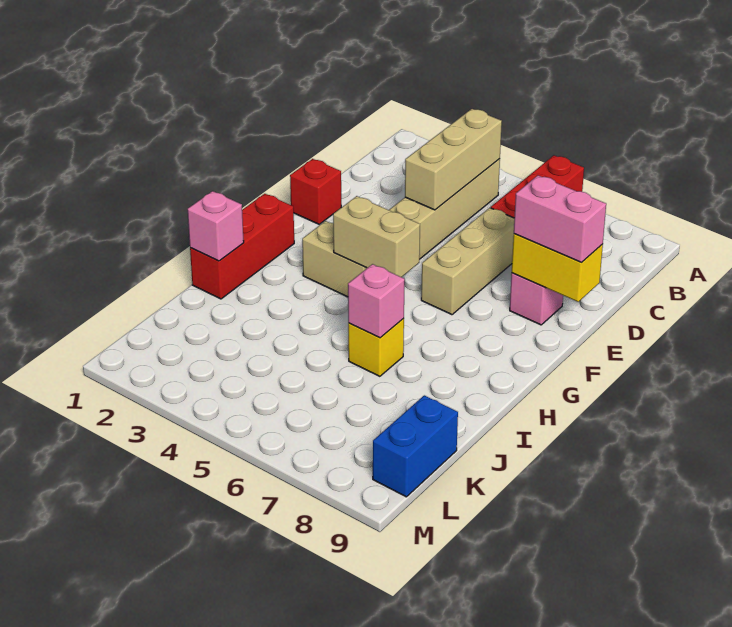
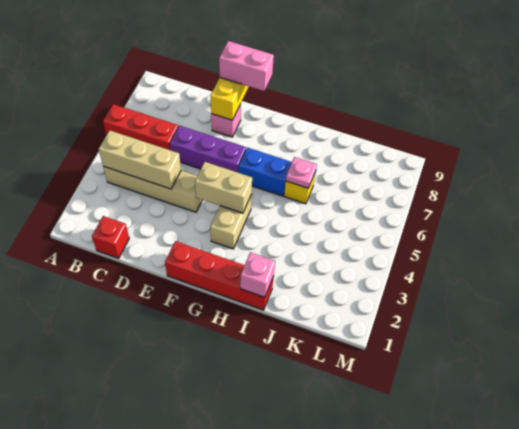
tan 1x3 brick [421,208,514,315] -> purple 1x3 brick [170,126,246,173]
red 1x1 brick [290,159,341,224] -> red 1x1 brick moved to [92,216,129,258]
pink 1x2 brick [514,175,606,262] -> pink 1x2 brick turned to [219,41,274,91]
red 1x3 brick [190,194,294,299] -> red 1x4 brick [165,241,274,310]
tan 1x2 brick [333,196,420,277] -> tan 1x2 brick turned to [195,162,252,213]
pink 1x1 brick [348,264,405,338] -> pink 1x1 plate [286,157,317,188]
blue 1x2 brick [373,395,458,497] -> blue 1x2 brick moved to [239,148,292,196]

